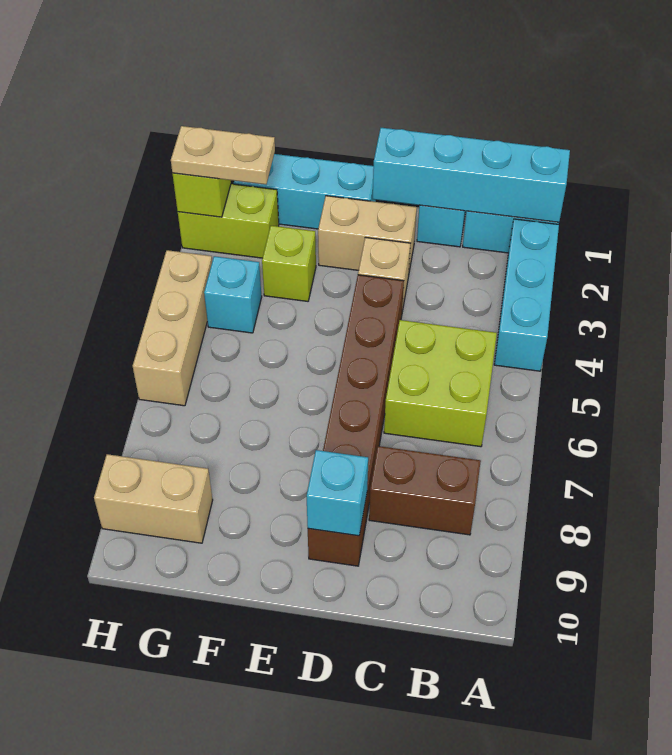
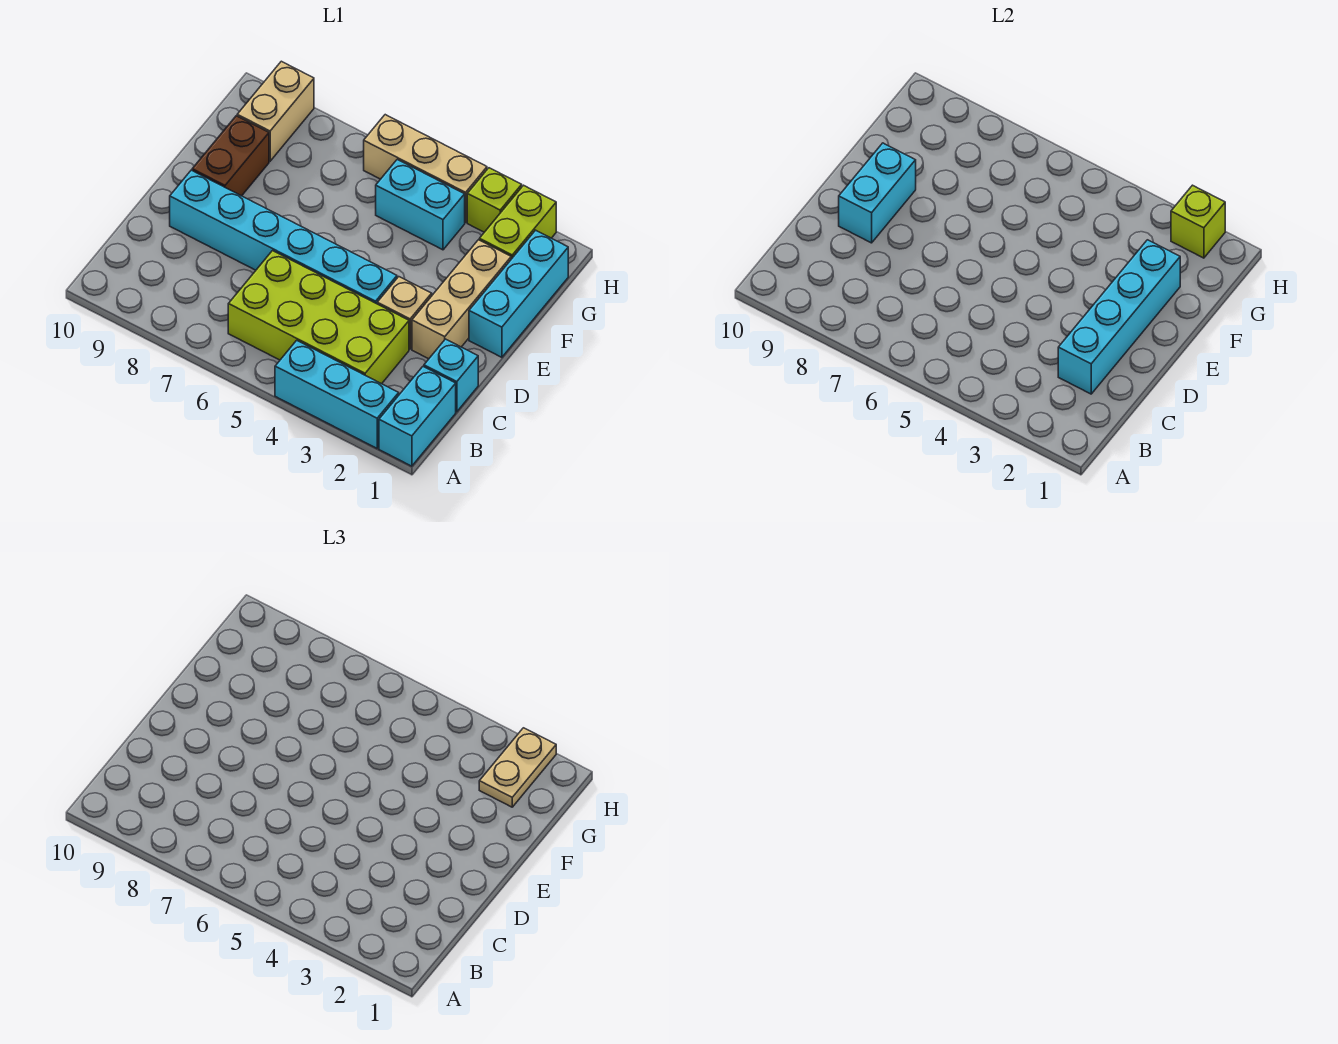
cyan 1x4 brick [373,128,570,222] -> cyan 1x4 brick moved to [1058,240,1180,394]
lime 2x2 brick [384,320,497,447] -> lime 2x4 brick [228,251,409,384]
brown 1x2 brick [369,446,481,535] -> brown 1x2 brick moved to [192,116,269,196]
tan 1x2 brick [318,196,417,277] -> tan 1x3 brick [412,240,511,359]
brown 1x6 brick [308,275,404,566] -> cyan 1x6 brick [170,170,397,304]
cyan 1x1 brick [307,450,368,536] -> cyan 1x2 brick [839,143,916,243]
lime 1x1 brick [262,226,316,301] -> lime 1x1 brick moved to [467,168,522,232]
cyan 1x1 brick [204,256,262,333] -> cyan 1x2 brick [376,160,465,250]

